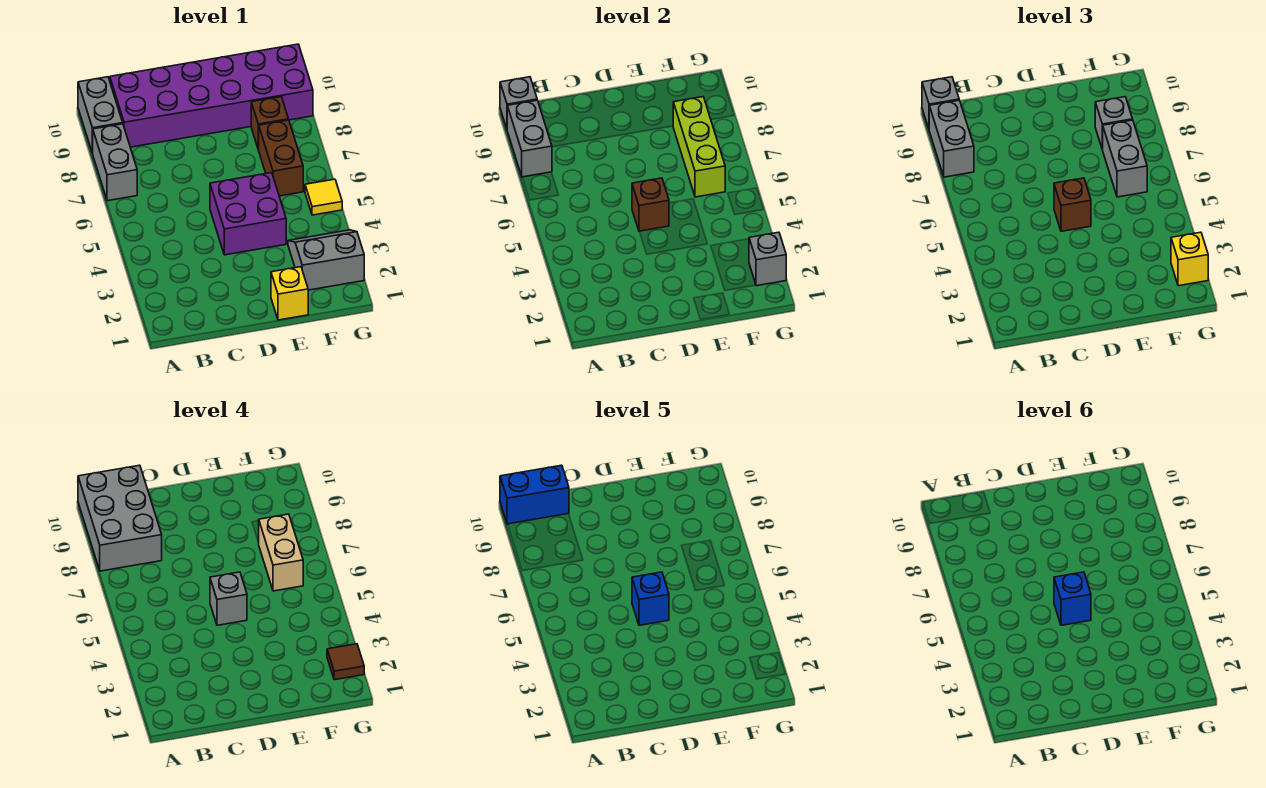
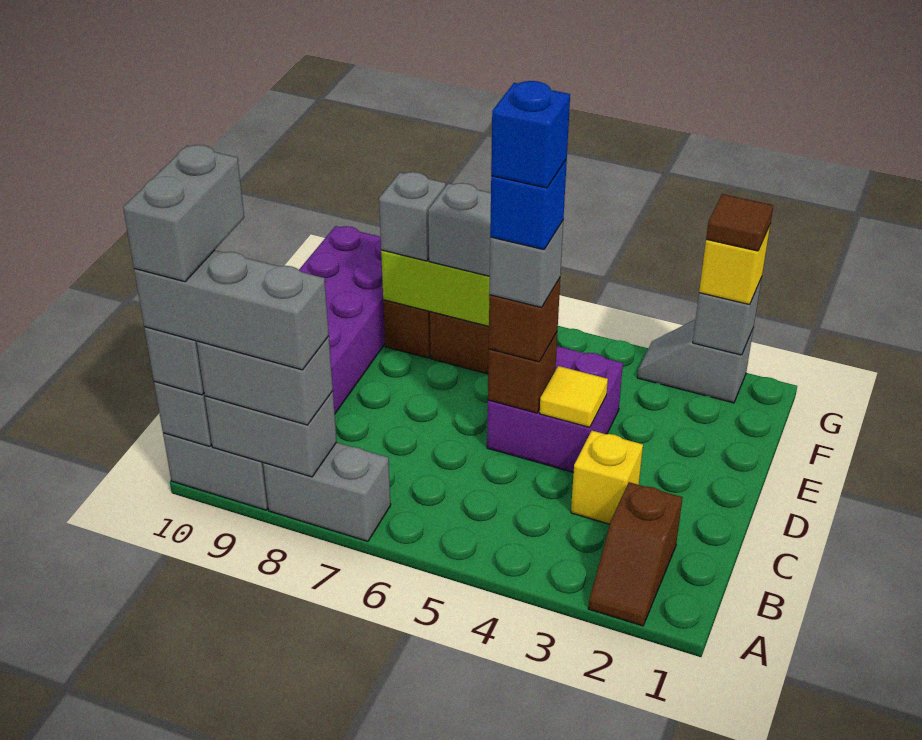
none -> brown 1x2 slope [588,482,683,626]
grey 2x3 brick [78,465,162,571] -> grey 1x3 brick [134,250,329,370]
blue 1x2 brick [500,465,569,524] -> grey 1x2 brick [123,145,244,282]
yellow 1x1 brick [271,267,308,320] -> yellow 1x1 brick moved to [571,431,643,524]
grey 2x2 slope [288,230,364,290] -> grey 1x2 slope [637,319,754,403]
tan 1x2 brick [259,514,303,591] -> none
yellow 1x1 tile [305,179,342,215] -> yellow 1x1 tile moved to [540,366,608,427]

